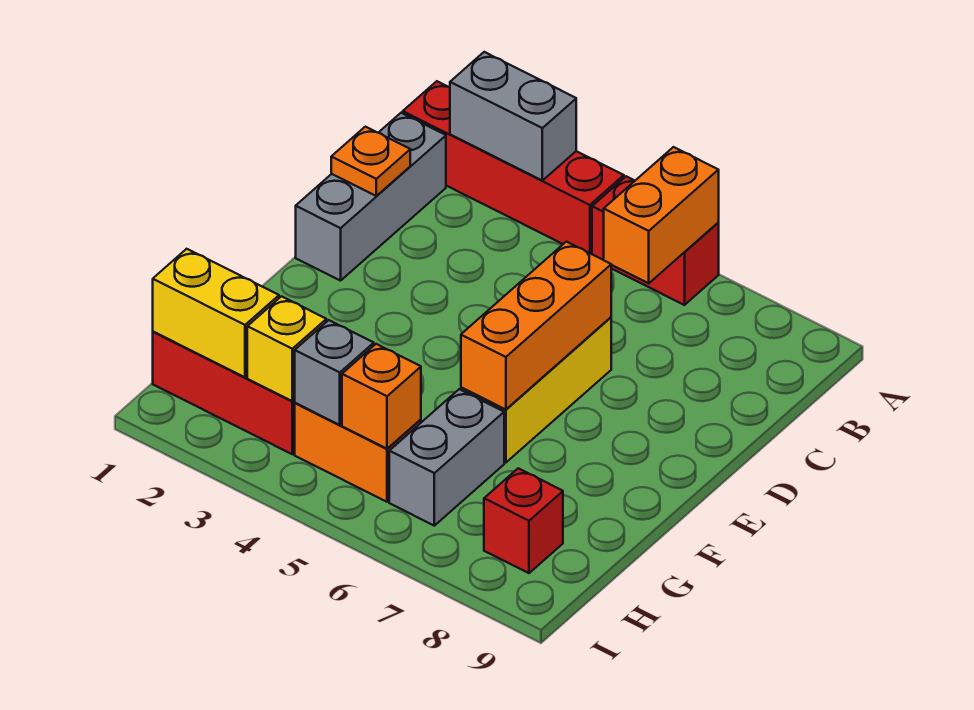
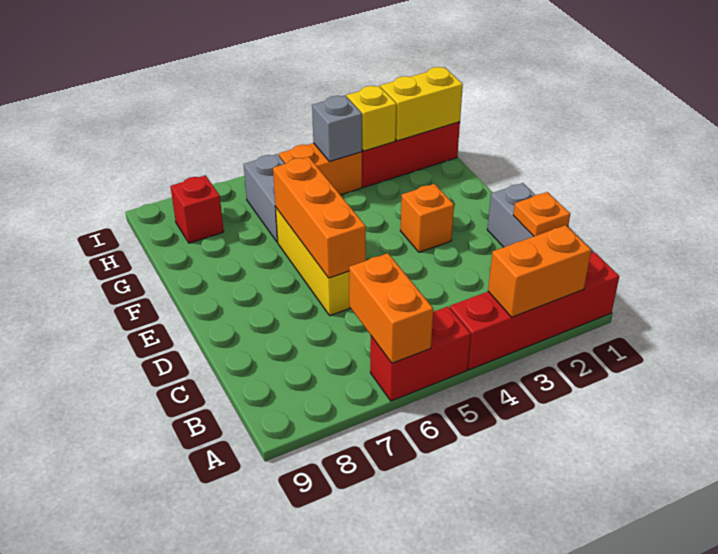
grey 1x2 brick [450,52,576,180] -> orange 1x2 brick [488,225,591,317]
orange 1x1 brick [342,344,421,449] -> orange 1x1 brick moved to [400,184,454,252]

